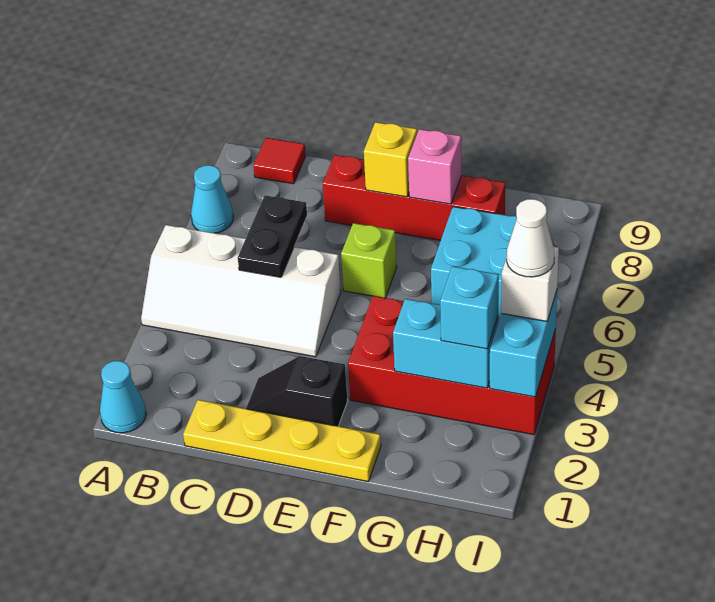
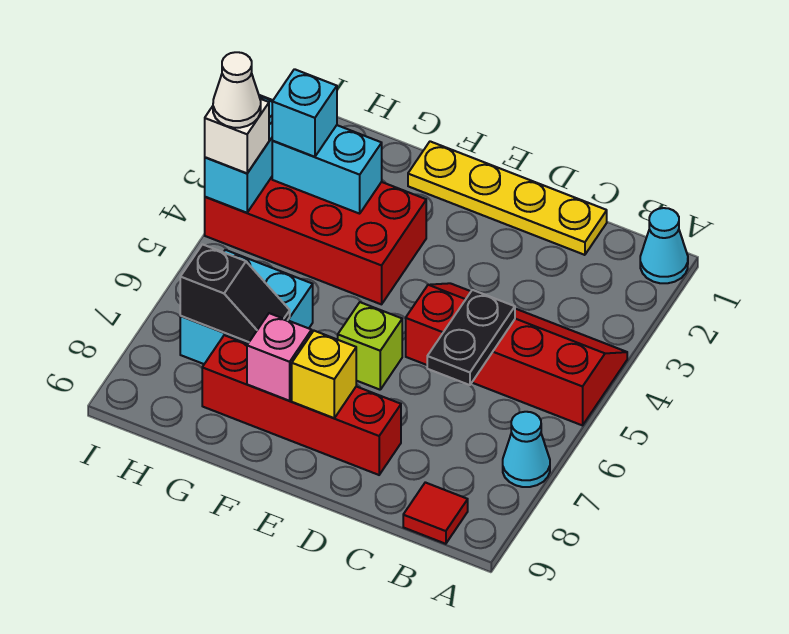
white 2x4 slope [141,225,341,357] -> red 2x4 slope [406,283,627,425]
black 1x2 slope [246,356,348,426] -> black 1x2 slope moved to [180,244,290,342]

